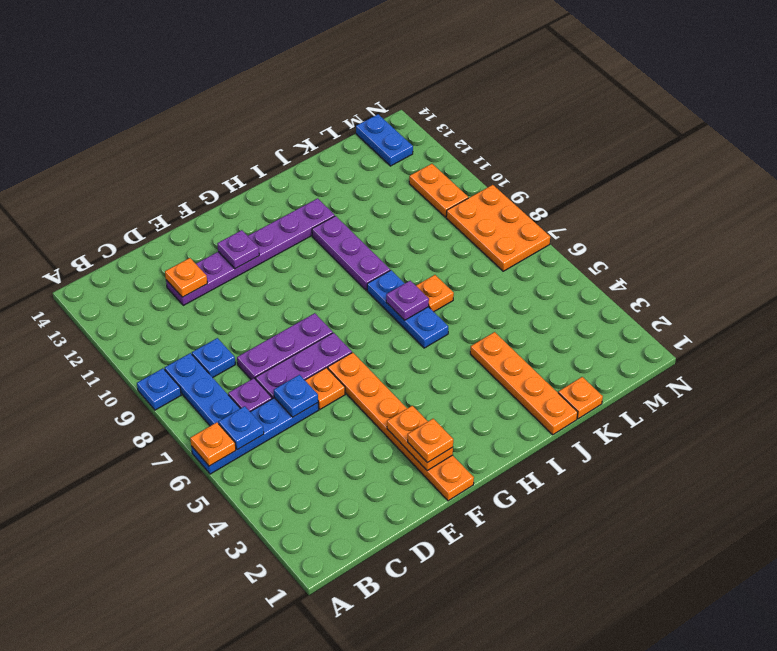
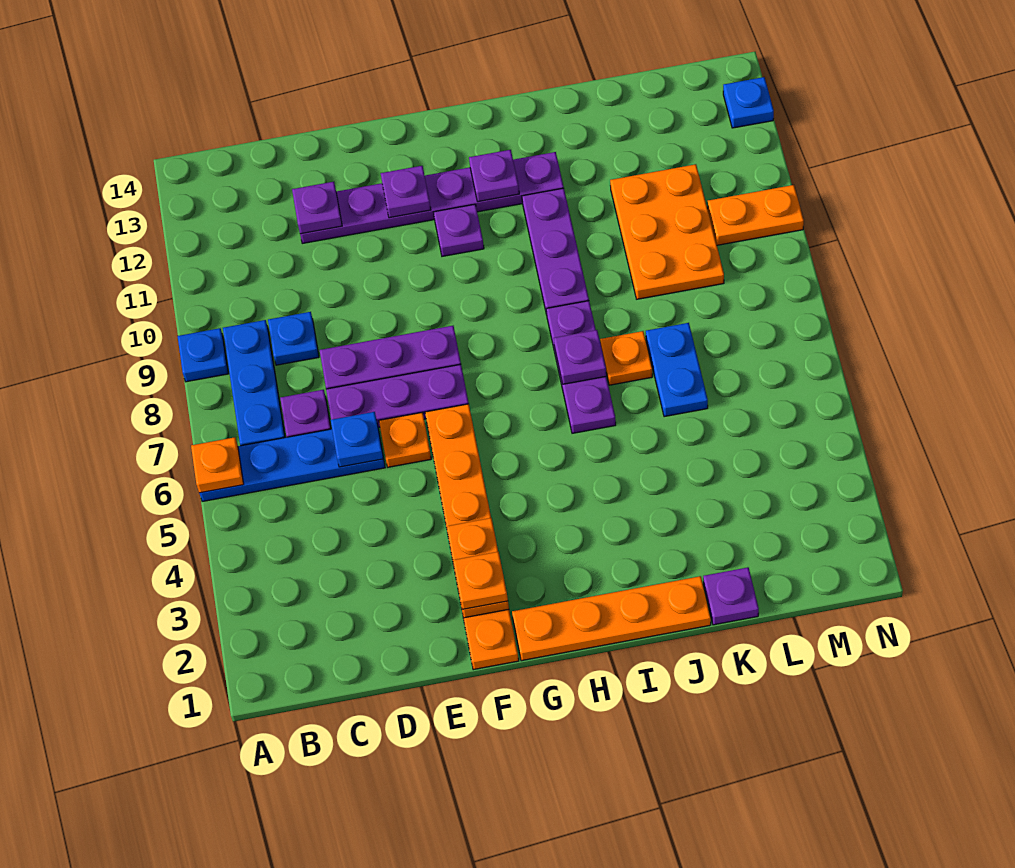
blue 1x1 plate [218,406,264,450] -> blue 1x1 plate moved to [723,77,774,128]
orange 1x1 plate [165,258,207,297] -> purple 1x1 plate [292,182,342,234]
none -> purple 1x1 plate [434,204,484,256]
none -> purple 1x1 plate [469,150,519,202]
blue 1x3 plate [367,270,448,348] -> purple 1x3 plate [546,301,616,433]
orange 1x4 plate [470,332,578,435] -> orange 1x4 plate turned to [512,576,711,661]
orange 1x1 plate [558,377,603,419] -> purple 1x1 plate [703,567,759,625]
orange 2x3 plate [446,185,550,271] -> orange 2x3 plate moved to [610,164,724,299]
orange 1x2 plate [409,164,468,217] -> orange 1x2 plate turned to [708,185,804,245]
blue 1x2 plate [356,114,413,166] -> blue 1x2 plate moved to [646,323,708,417]

